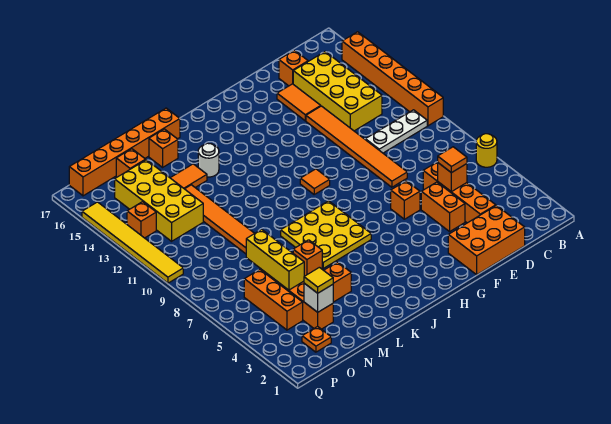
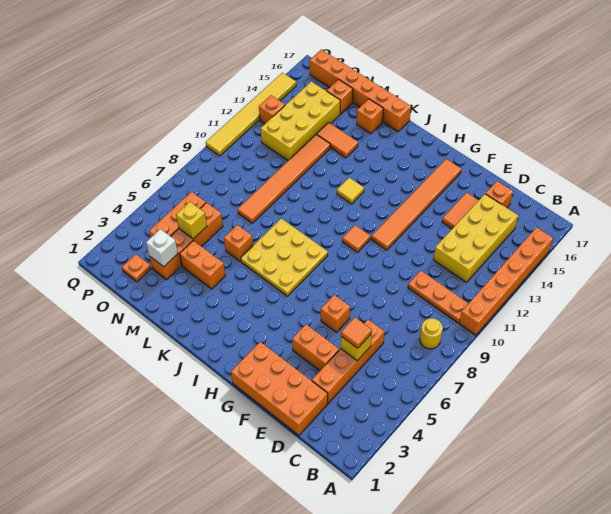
yellow 1x1 round brick [476,134,497,167] -> yellow 1x1 round brick moved to [420,318,443,349]
white 1x3 plate [366,110,427,153] -> orange 1x3 plate [408,271,469,323]
orange 2x3 brick [448,206,525,275] -> orange 2x4 brick [231,342,328,435]
orange 1x1 brick [438,163,467,192] -> yellow 1x1 brick [341,335,371,361]
orange 1x2 brick [421,182,465,232] -> orange 1x2 brick turned to [292,325,339,371]
orange 1x6 tile [306,106,407,187] -> orange 1x6 tile moved to [372,159,461,250]
white 1x1 round brick [198,143,219,177] -> none
yellow 1x1 tile [304,267,333,293] -> yellow 1x1 tile moved to [337,178,364,204]
yellow 1x3 brick [246,229,304,290] -> yellow 1x1 brick [176,202,207,239]

